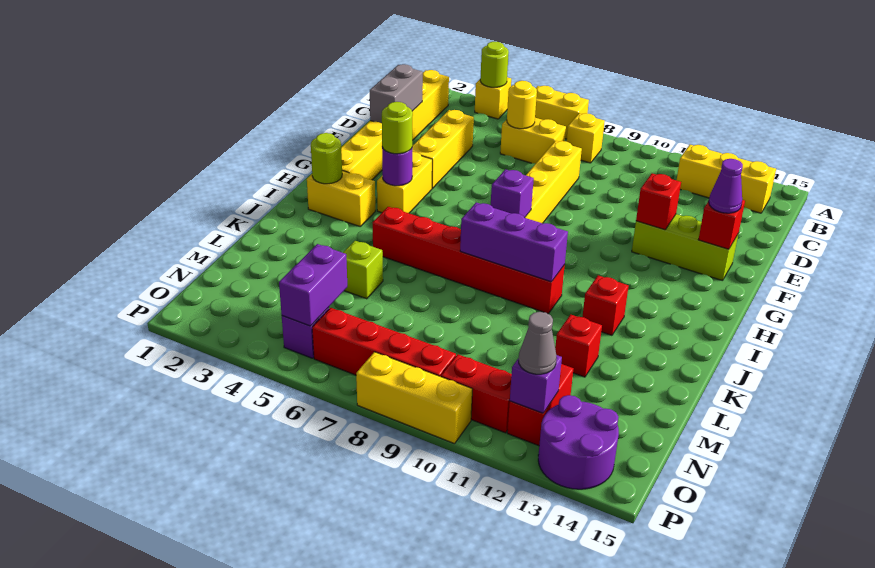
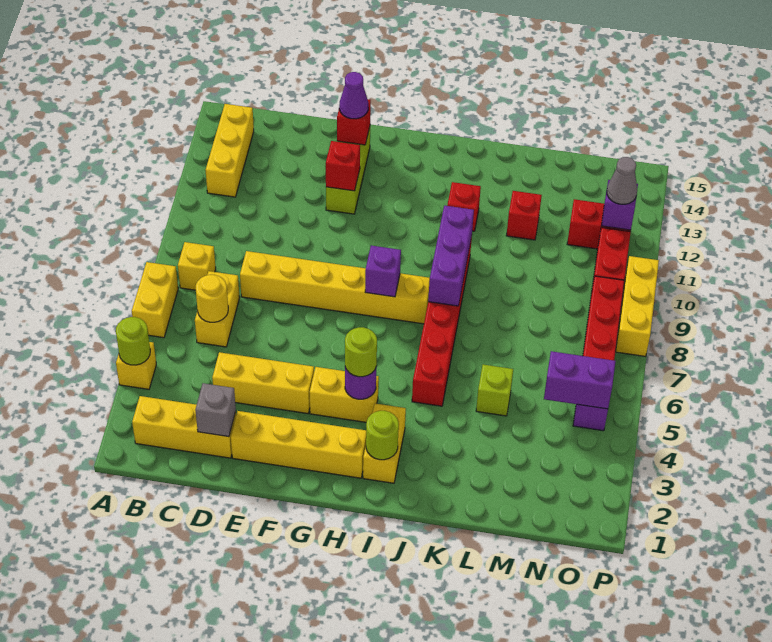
grey 1x2 brick [370,64,423,123] -> grey 1x1 brick [195,383,236,437]
purple 2x2 round brick [538,395,619,489] -> none

